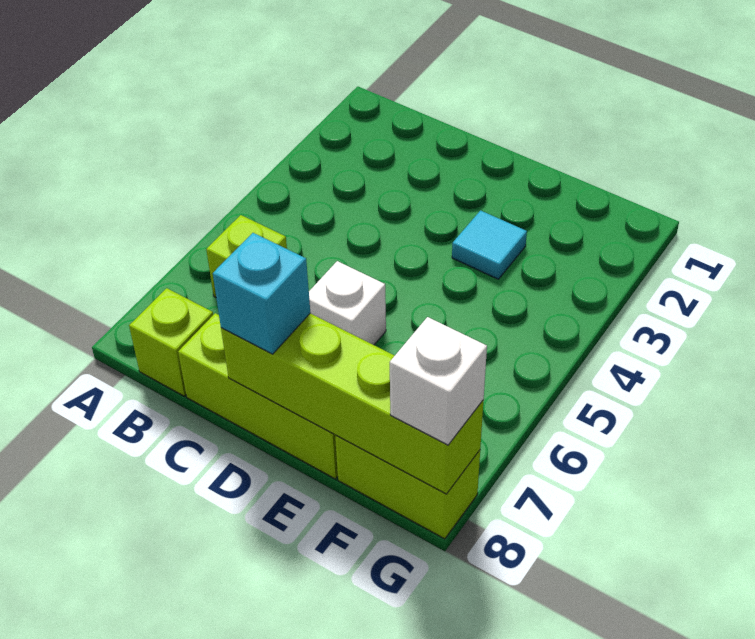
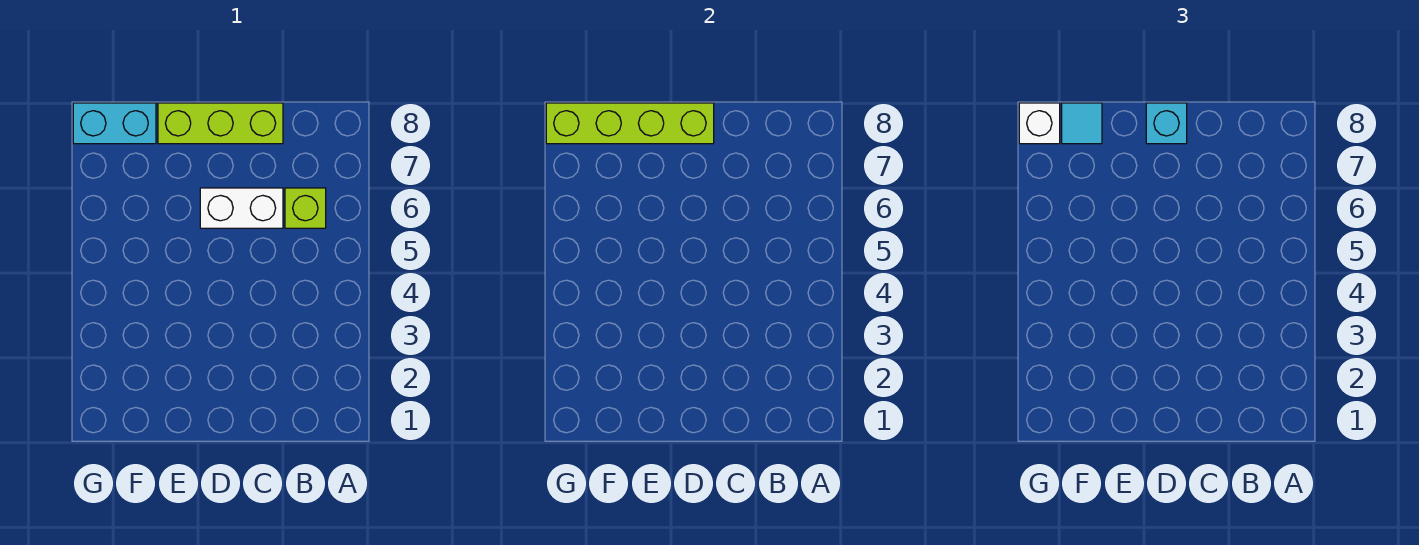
lime 1x1 brick [129,288,213,396] -> none
white 1x1 brick [309,261,386,345] -> white 1x2 brick [200,188,283,228]
cyan 1x1 tile [452,211,527,279] -> cyan 1x1 tile moved to [1062,103,1102,144]
lime 1x2 brick [335,435,480,539] -> cyan 1x2 brick [73,103,156,144]

